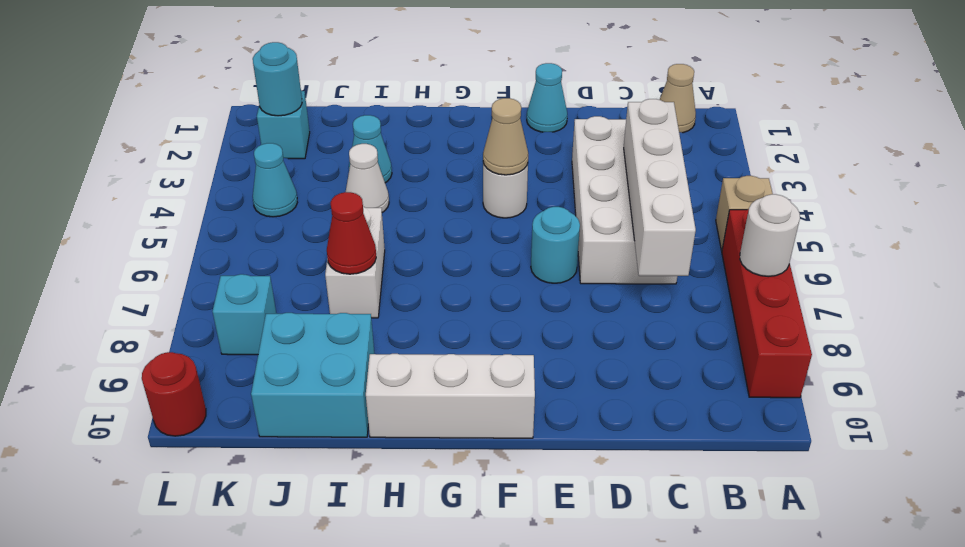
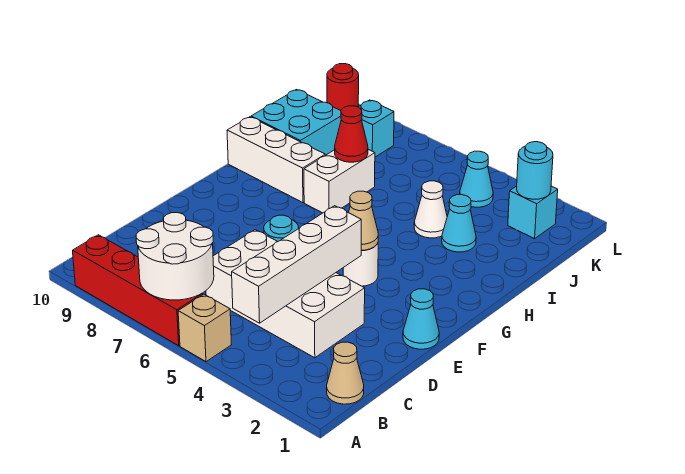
white 1x1 round brick [740,194,800,277] -> white 2x2 round brick [136,213,214,300]
white 1x4 brick [624,99,696,276] -> white 1x4 brick turned to [232,206,362,323]
white 1x3 brick [366,354,535,438] -> white 1x3 brick turned to [227,117,325,203]
white 1x2 brick [325,207,385,318] -> white 1x2 brick turned to [304,149,375,213]

